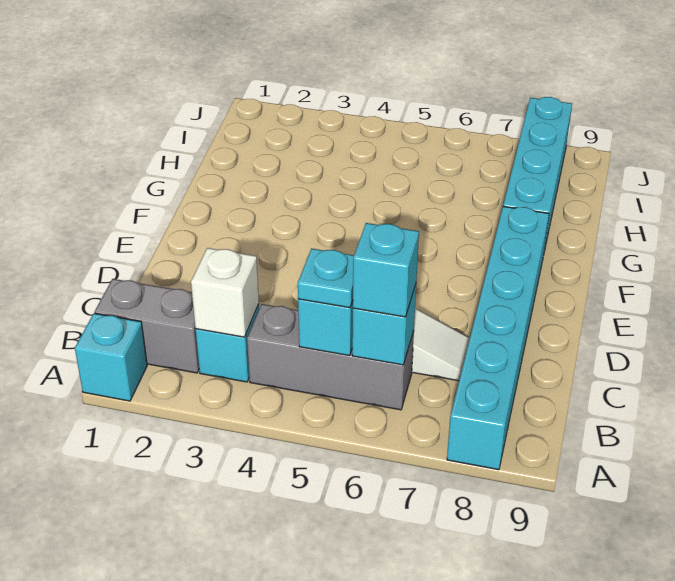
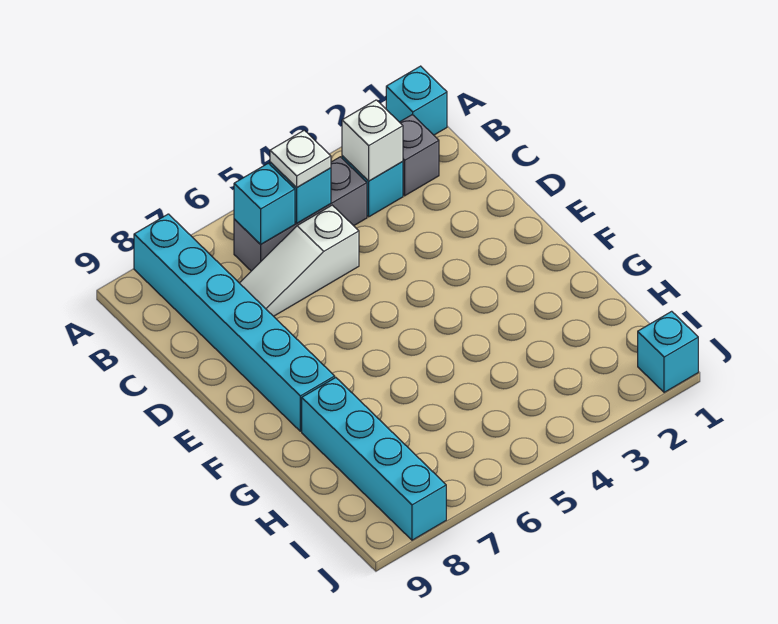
grey 1x2 brick [95,279,199,373] -> grey 1x1 brick [400,115,439,196]
cyan 1x1 plate [298,248,354,308] -> white 1x1 plate [270,130,331,188]
cyan 1x1 brick [353,223,419,317] -> cyan 1x1 brick moved to [638,311,698,392]

